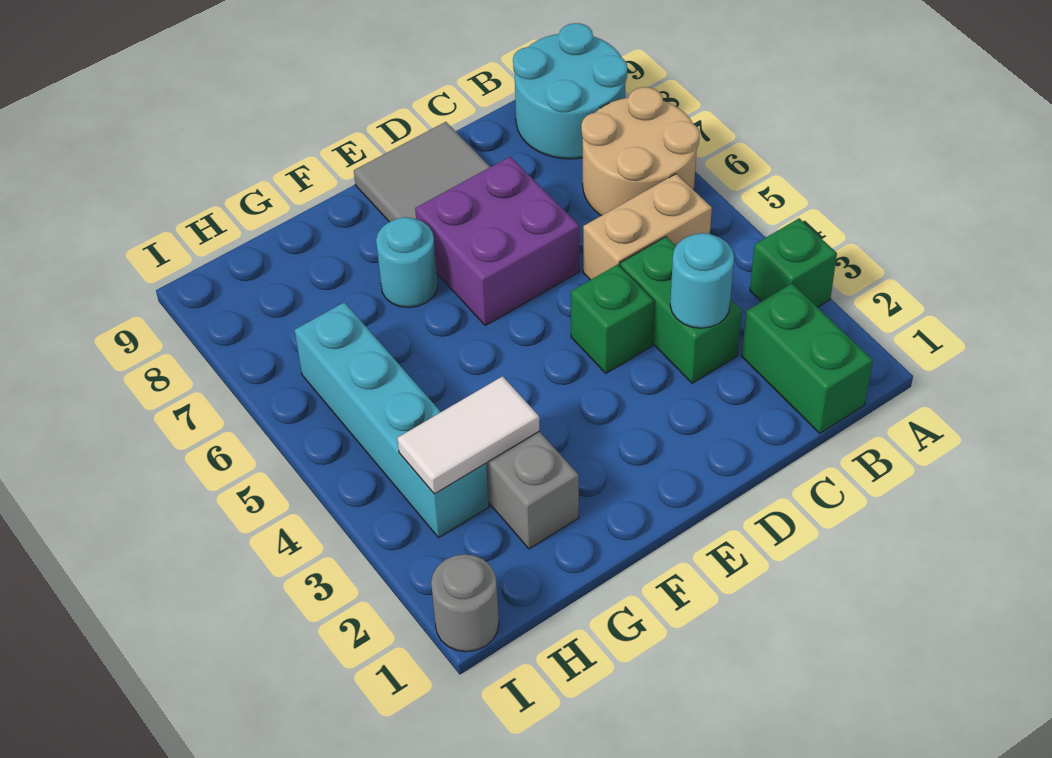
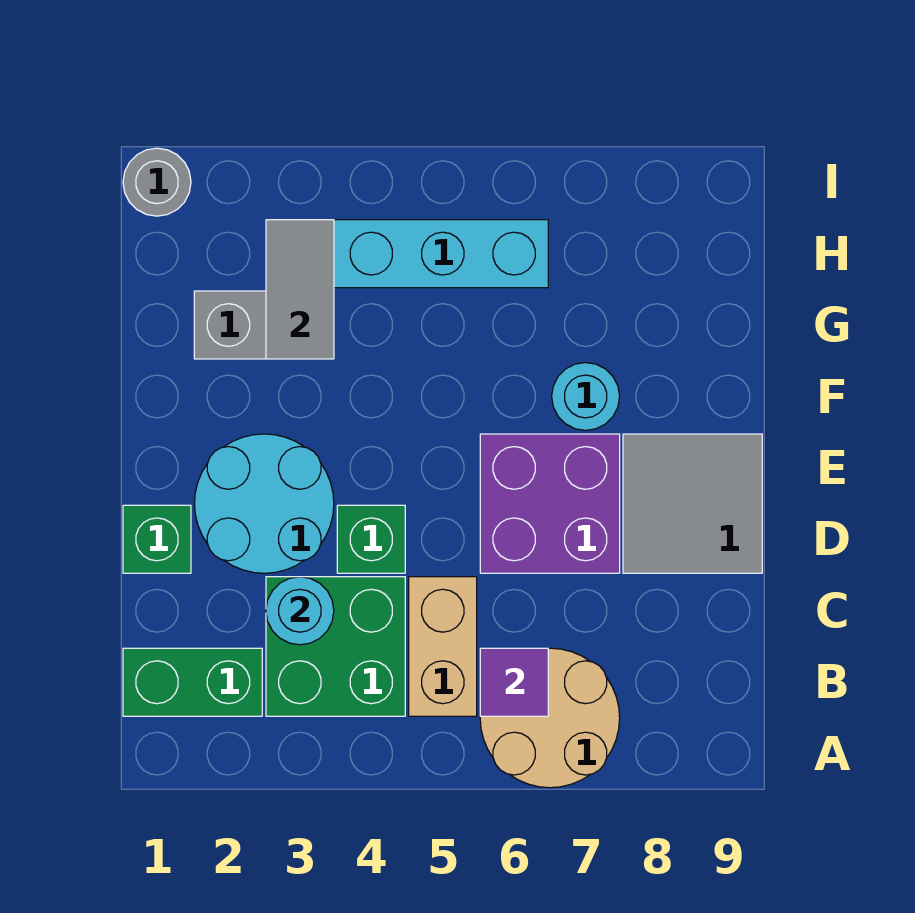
green 1x1 brick [750,218,837,307] -> green 1x1 brick moved to [123,505,191,573]
cyan 2x2 round brick [513,23,627,159] -> cyan 2x2 round brick moved to [194,434,334,573]
none -> purple 1x1 tile [480,648,548,716]
green 1x2 brick [620,237,742,383] -> green 2x2 brick [266,577,405,716]
white 1x2 tile [397,376,540,494] -> grey 1x2 tile [266,220,334,359]

